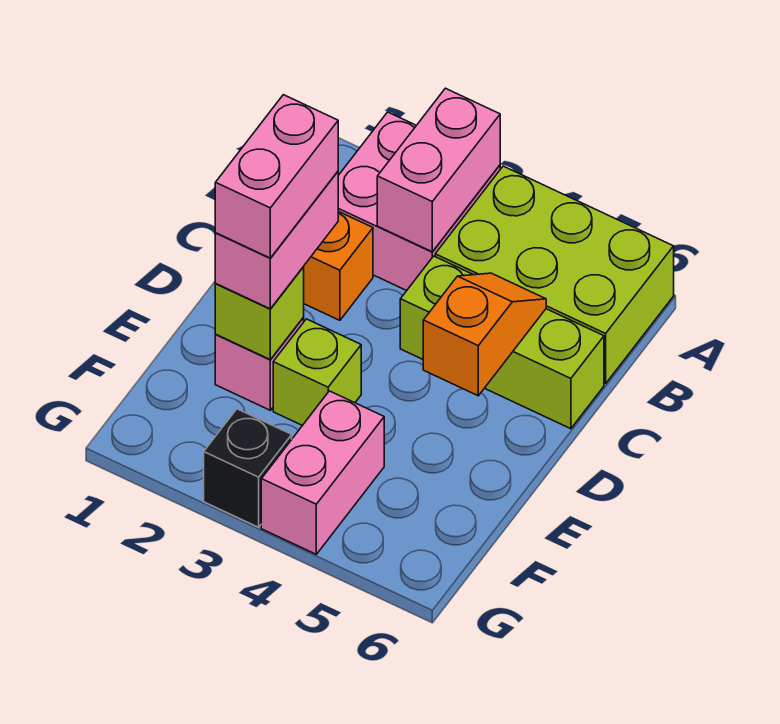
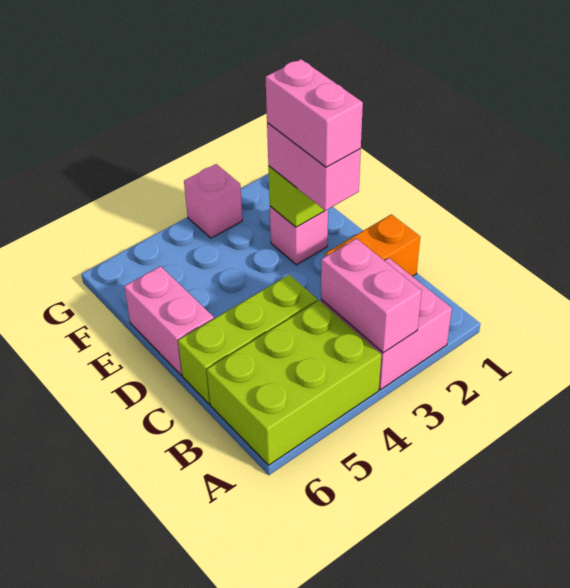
orange 1x2 slope [423,273,546,396] -> none
lime 1x1 brick [273,319,361,425] -> none
pink 1x2 brick [261,391,384,554] -> pink 1x2 brick moved to [124,266,214,375]
black 1x1 brick [204,409,292,527] -> pink 1x1 brick [184,164,242,238]

